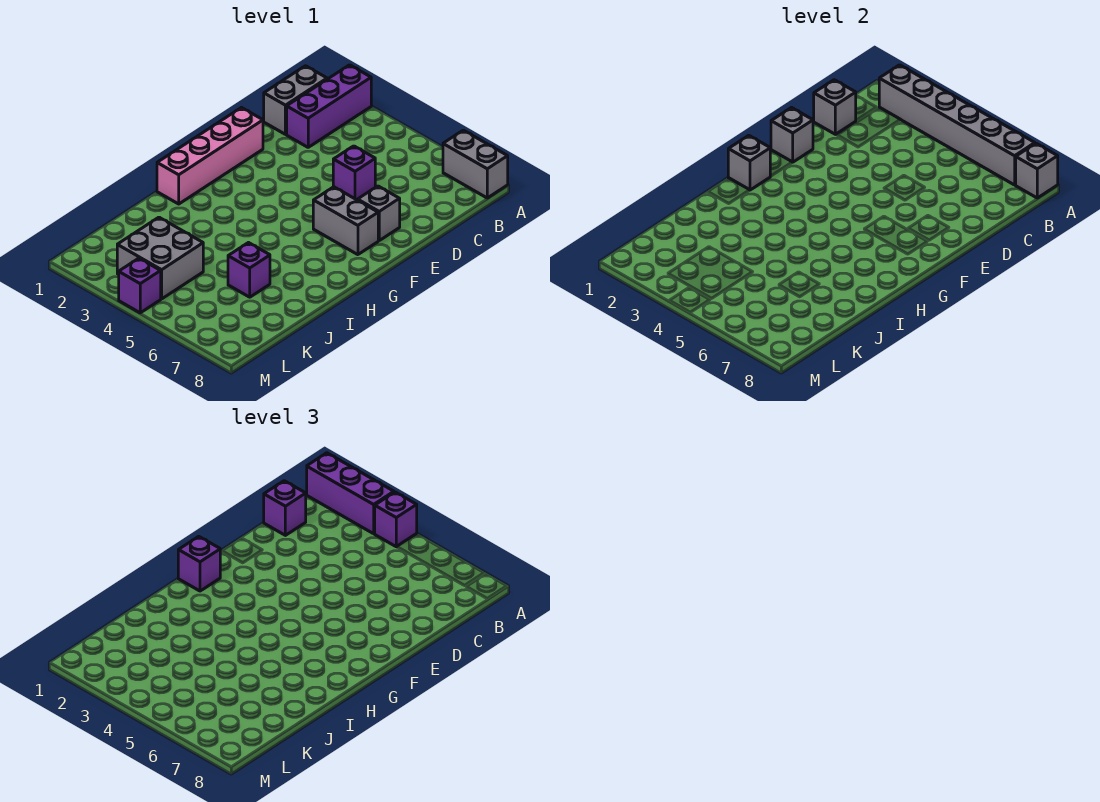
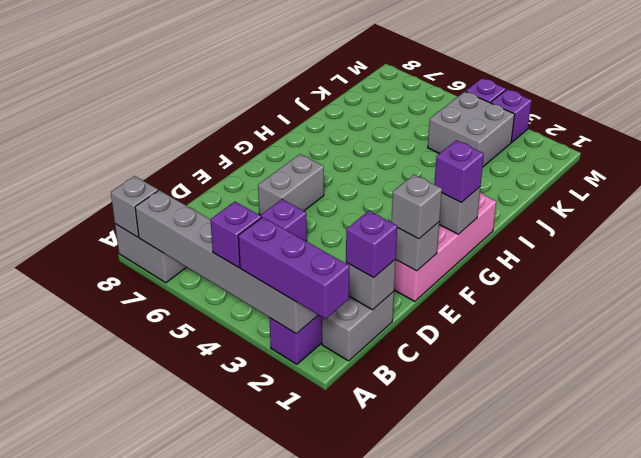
grey 1x1 brick [358,186,400,240] -> grey 1x1 brick moved to [391,175,442,239]
grey 1x2 brick [313,187,378,255] -> grey 1x2 brick turned to [258,154,324,215]
purple 1x1 brick [228,243,270,297] -> purple 1x1 brick moved to [491,89,532,142]

